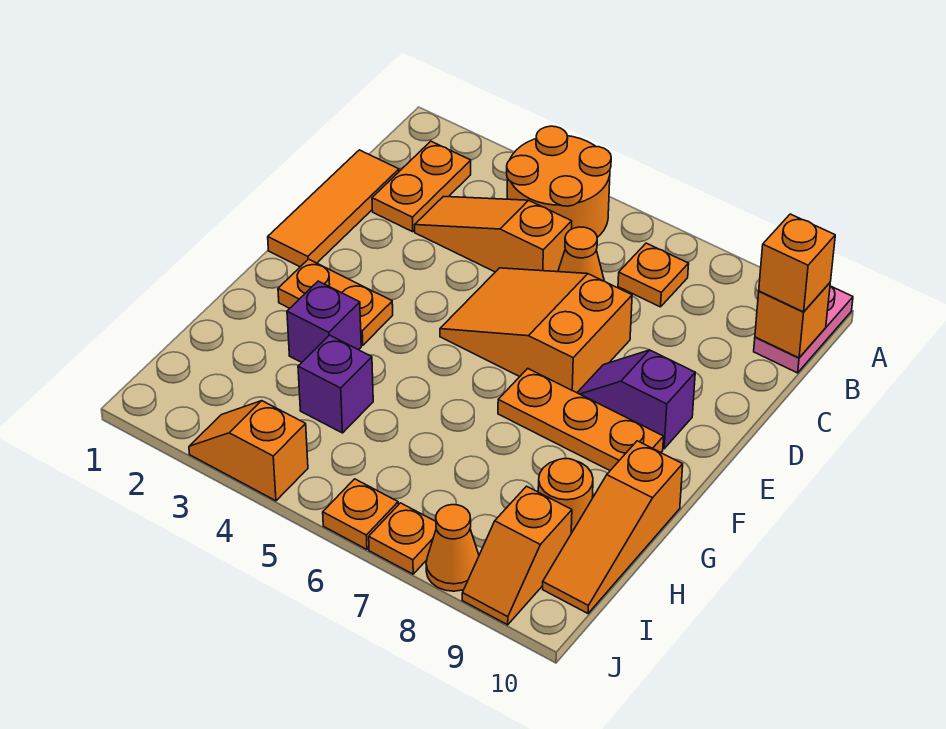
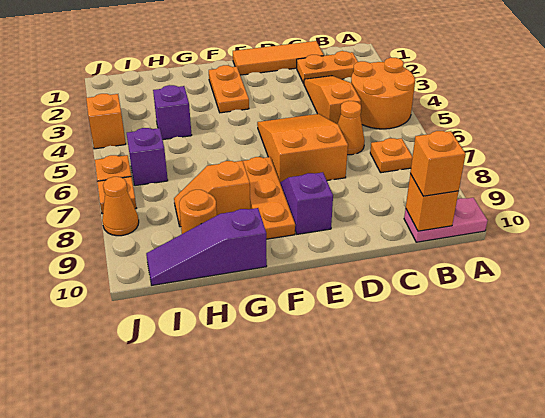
purple 1x1 brick [287,281,361,362] -> purple 1x1 brick moved to [127,128,168,186]
orange 1x3 slope [543,441,683,613] -> purple 1x3 slope [146,208,267,285]
orange 1x2 slope [462,486,572,625] -> orange 1x2 slope moved to [174,161,250,227]

